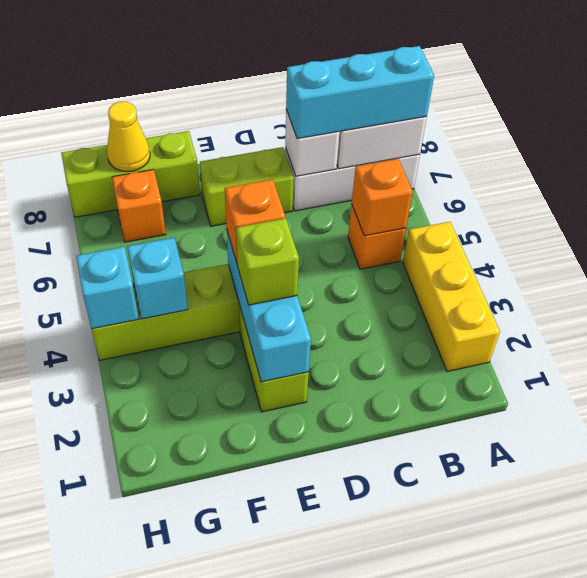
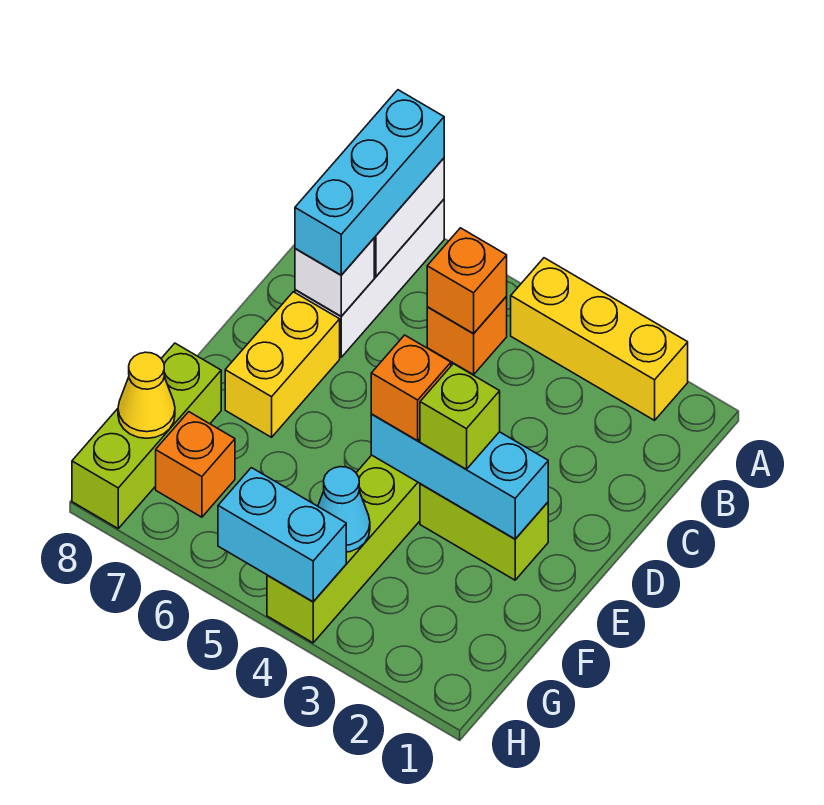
lime 1x2 brick [200,147,294,226] -> yellow 1x2 brick [225,292,340,437]
cyan 1x1 brick [127,237,188,319] -> cyan 1x1 cone [318,467,370,552]
cyan 1x1 brick [76,247,139,329] -> cyan 1x2 brick [218,468,346,602]

